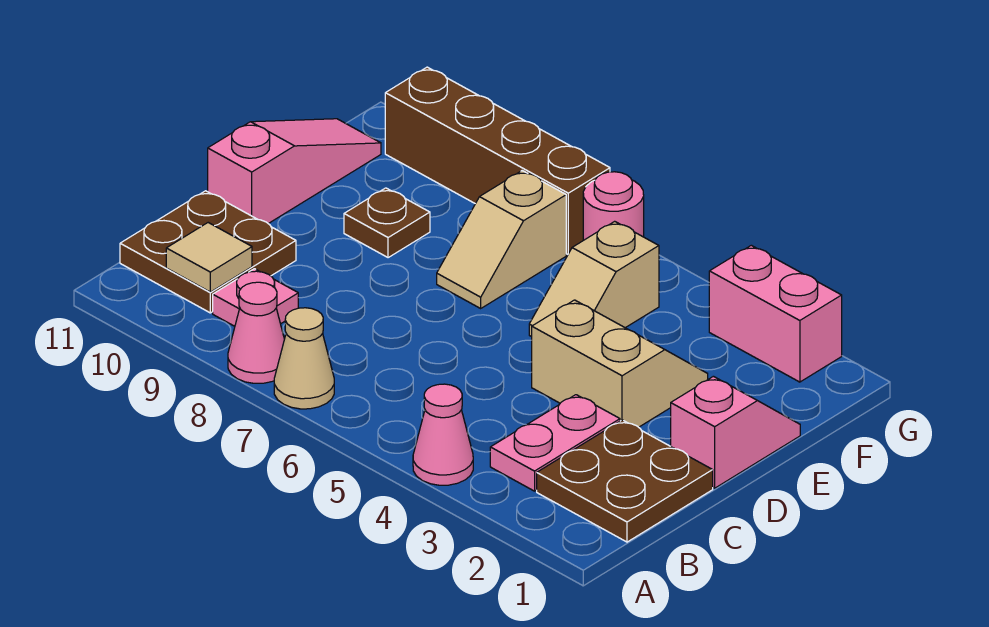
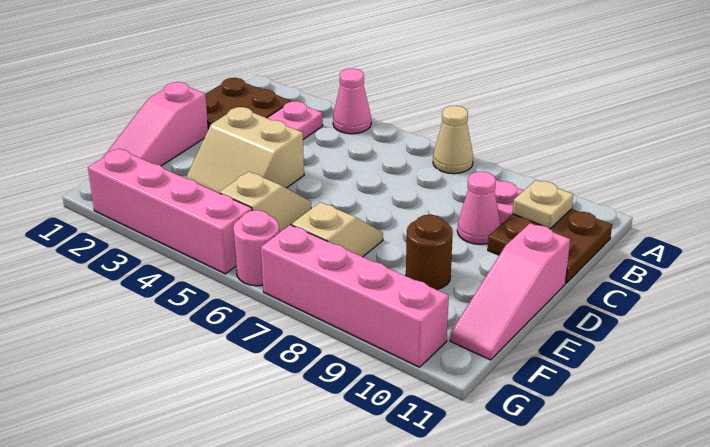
pink 1x1 cone [228,282,284,383] -> pink 1x1 cone moved to [457,172,501,244]
tan 1x1 tile [166,223,252,292] -> tan 1x1 plate [513,180,573,229]
pink 1x2 slope [671,376,800,488] -> pink 1x3 slope [103,82,208,166]
brown 1x1 plate [344,188,430,258] -> brown 1x1 round brick [406,215,453,290]
pink 1x2 brick [709,245,842,382] -> pink 1x4 brick [88,149,252,274]
brown 1x4 brick [385,67,610,254] -> pink 1x4 brick [261,225,449,367]

